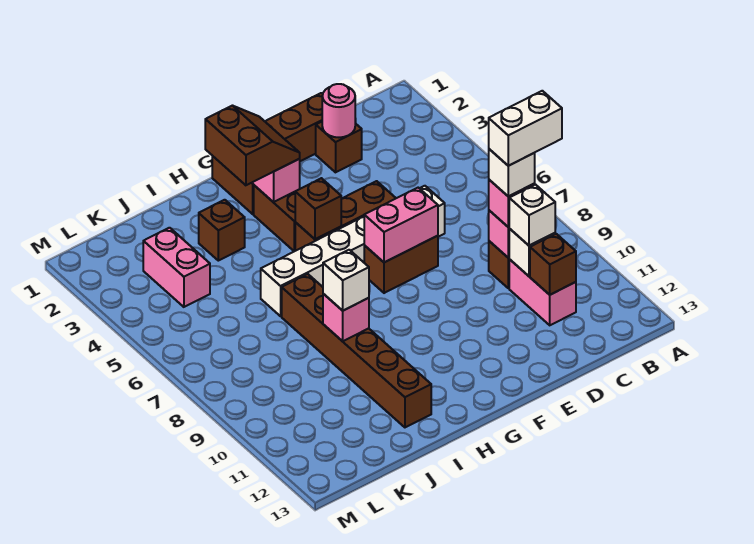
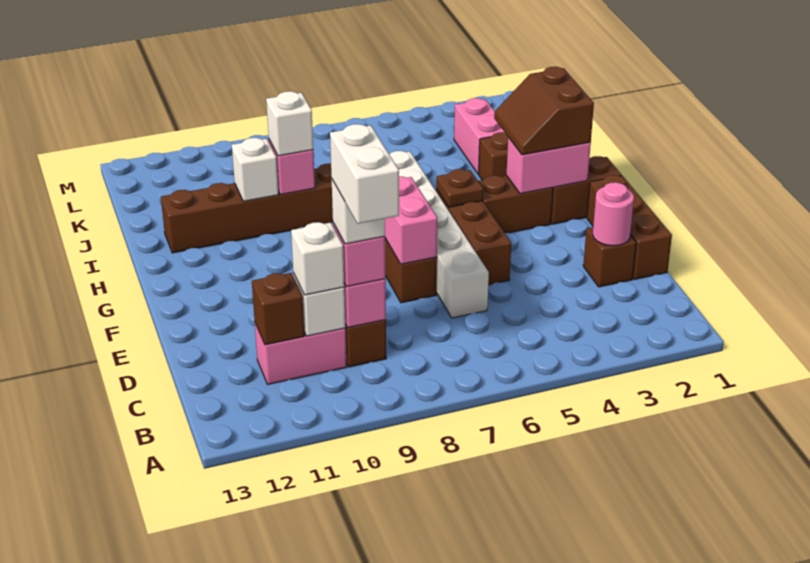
brown 2x2 slope [205,106,300,185] -> brown 2x2 slope turned to [494,67,594,155]
brown 1x1 brick [295,178,341,239] -> brown 1x1 plate [436,169,483,207]
none -> white 1x1 brick [232,138,278,201]
pink 1x2 brick [143,228,210,307] -> pink 1x2 brick turned to [454,98,505,174]

